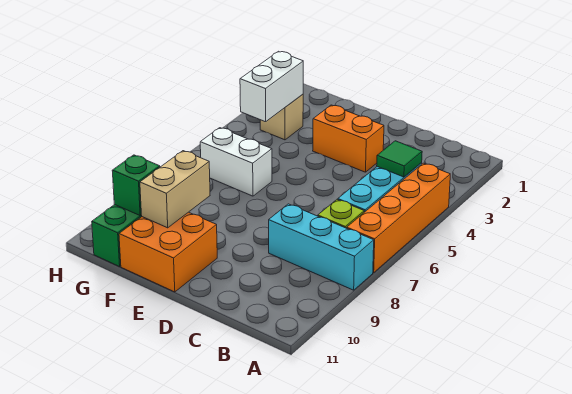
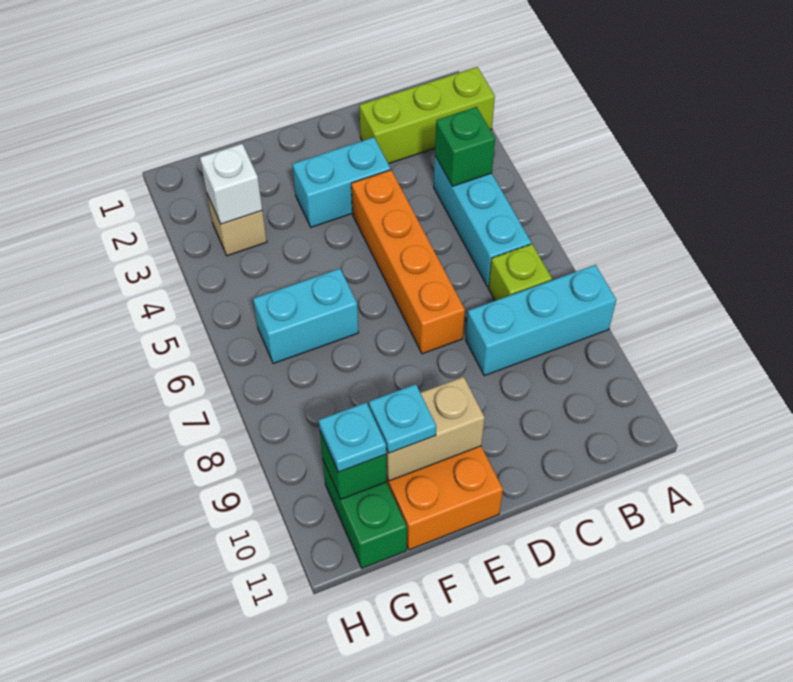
none -> lime 1x3 brick [359,67,495,164]
orange 1x4 brick [347,163,450,273] -> orange 1x4 brick moved to [351,170,465,354]
green 1x1 tile [377,141,422,177] -> green 1x1 brick [435,107,495,186]
orange 1x2 brick [313,105,384,172] -> cyan 1x2 brick [293,137,391,227]
white 1x2 brick [200,128,272,196] -> cyan 1x2 brick [253,269,359,364]
tan 1x2 brick [140,151,210,228] -> tan 1x2 brick turned to [386,377,485,481]
none -> cyan 1x1 plate [369,384,436,453]
white 1x2 brick [240,51,303,122] -> white 1x1 brick [200,144,262,224]
none -> cyan 1x1 plate [319,403,386,472]

